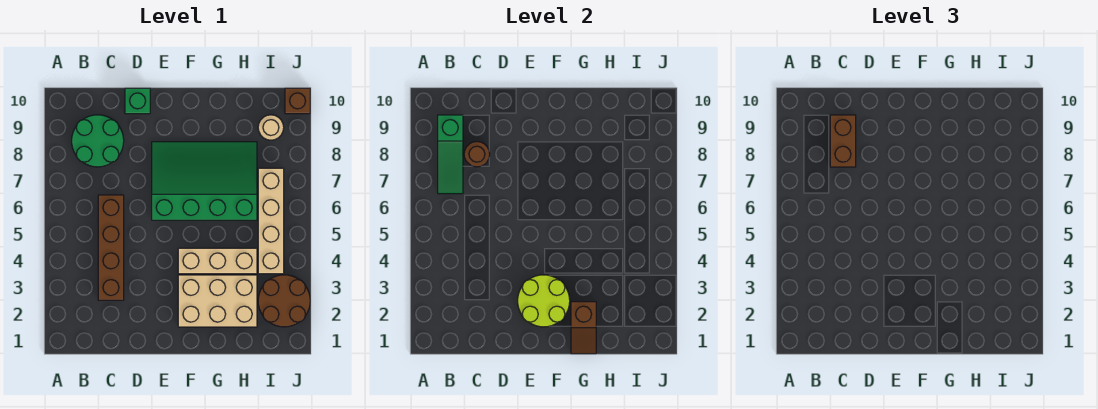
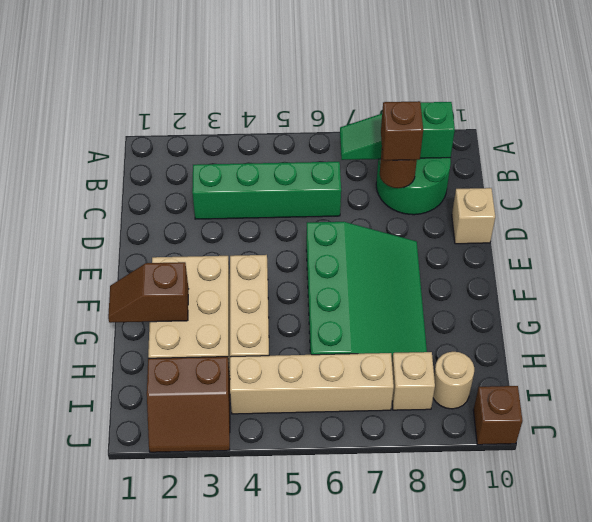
brown 1x4 brick [98,195,124,300] -> green 1x4 brick [192,162,341,219]
brown 1x2 brick [830,115,856,167] -> brown 1x1 brick [381,101,423,160]
green 1x1 brick [125,88,150,114] -> tan 1x1 brick [452,188,495,244]
lime 2x2 round brick [518,275,570,327] -> none
brown 2x2 round brick [258,275,310,327] -> brown 2x2 slope [147,357,230,452]
none -> tan 1x1 brick [392,352,435,410]

